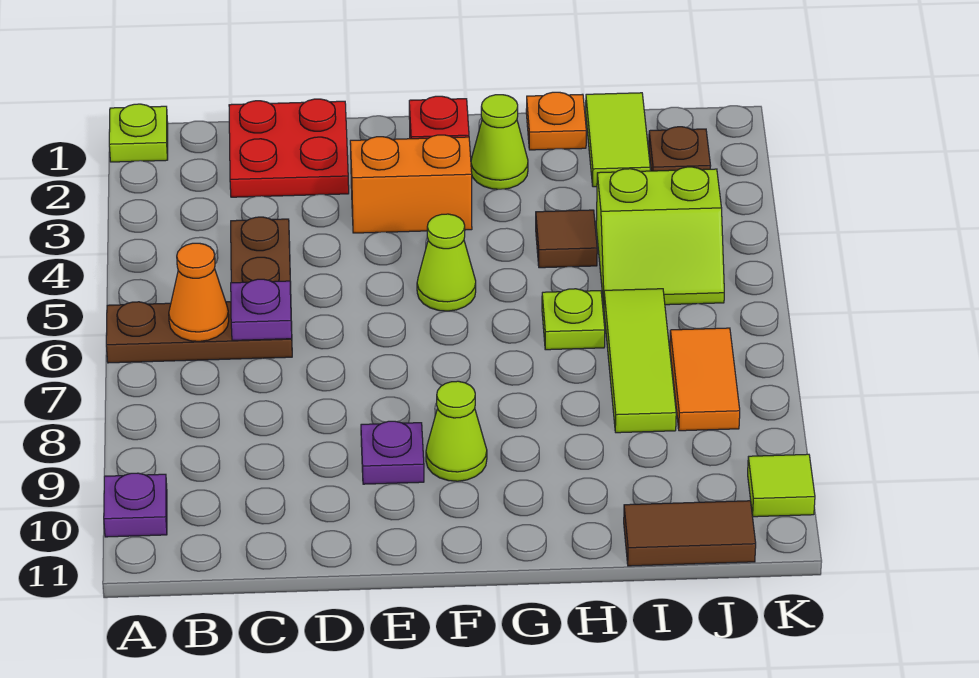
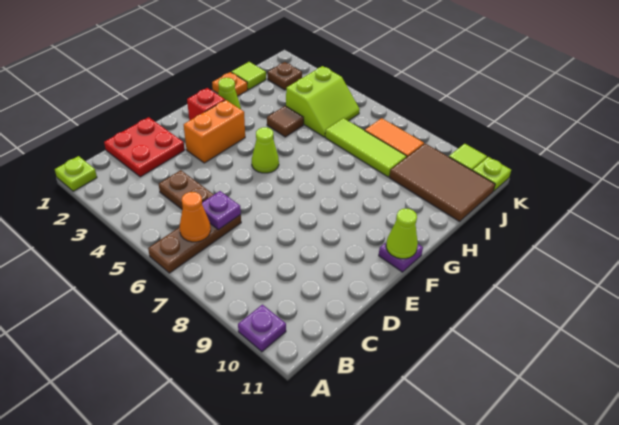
purple 1x1 plate [361,421,424,484] -> purple 1x1 plate moved to [379,243,423,272]
lime 1x1 cone [426,381,487,481] -> lime 1x1 cone moved to [386,209,418,259]
lime 1x1 plate [542,289,605,350] -> lime 1x1 plate moved to [472,157,511,191]
lime 1x2 tile [586,93,650,187] -> lime 1x1 tile [231,62,266,90]
brown 1x2 tile [624,501,756,566] -> brown 2x3 tile [389,144,495,222]

